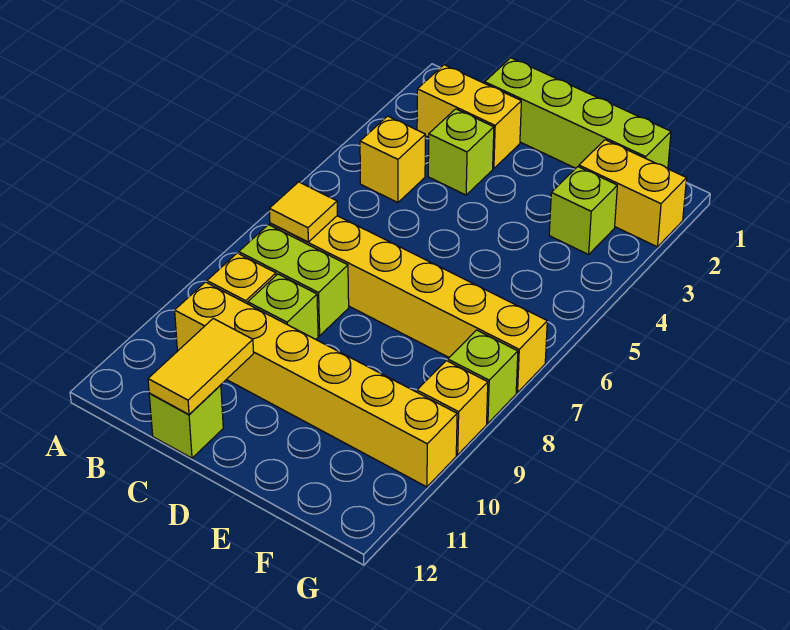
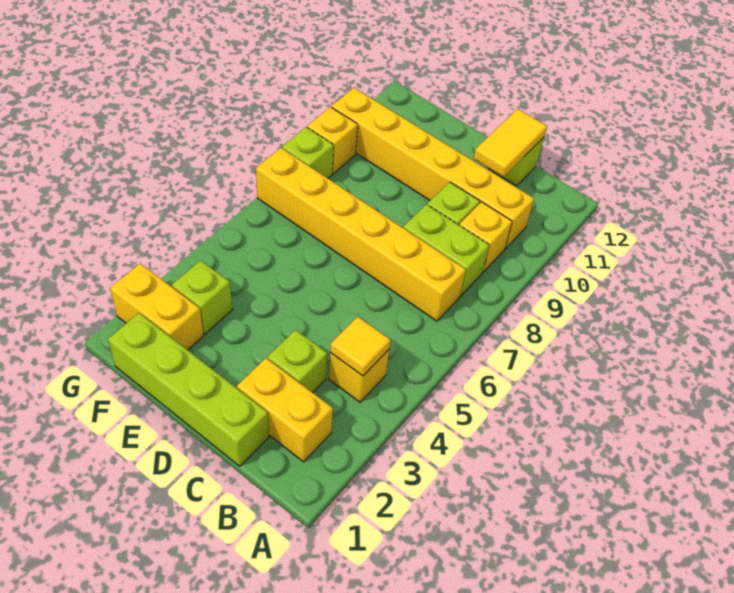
yellow 1x1 tile [269,182,337,242] -> yellow 1x1 tile moved to [330,317,391,376]

